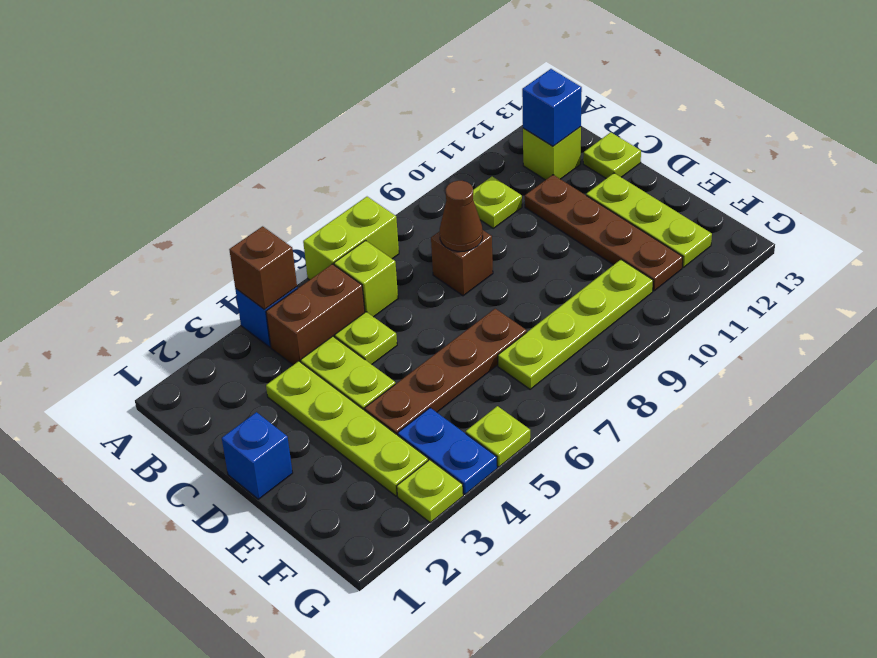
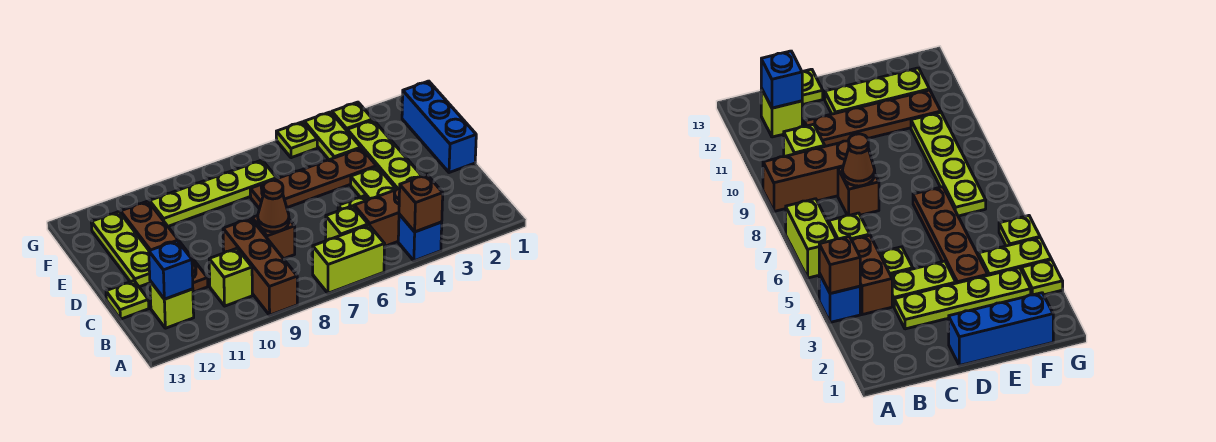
none -> brown 1x3 brick [223,218,297,315]
lime 1x1 plate [473,176,522,228] -> lime 1x1 brick [209,248,252,306]
blue 1x1 brick [222,412,293,499] -> blue 1x3 brick [402,81,476,173]
blue 1x2 plate [398,408,497,495] -> lime 1x2 plate [304,112,361,160]

